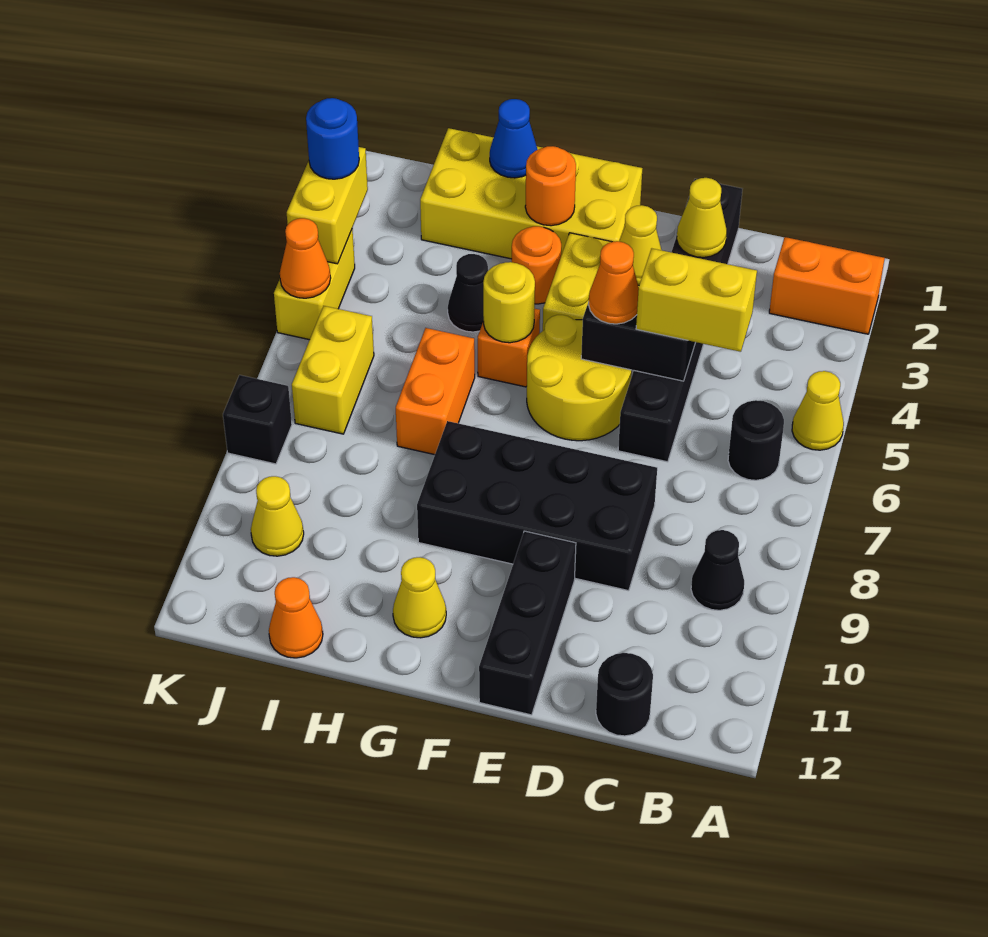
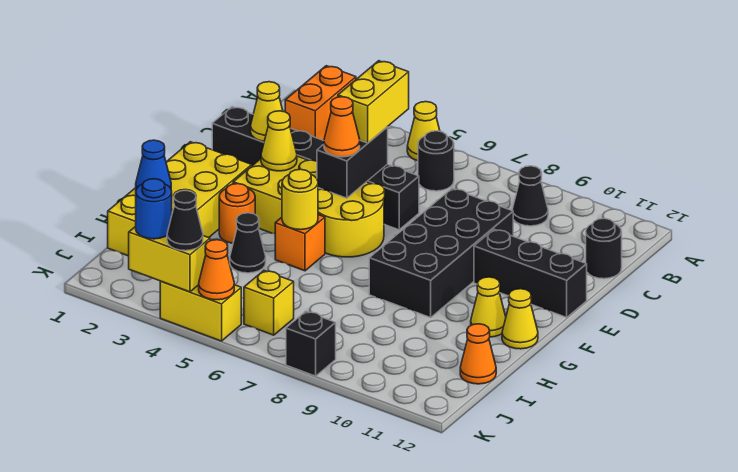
orange 1x1 round brick [525,146,576,226] -> none
orange 1x2 brick [396,328,475,455] -> none
yellow 1x2 brick [292,306,374,434] -> yellow 1x1 brick [244,271,294,335]
yellow 1x1 cone [251,476,304,556] -> yellow 1x1 cone moved to [502,289,538,349]
none -> black 1x1 cone [167,190,203,251]

